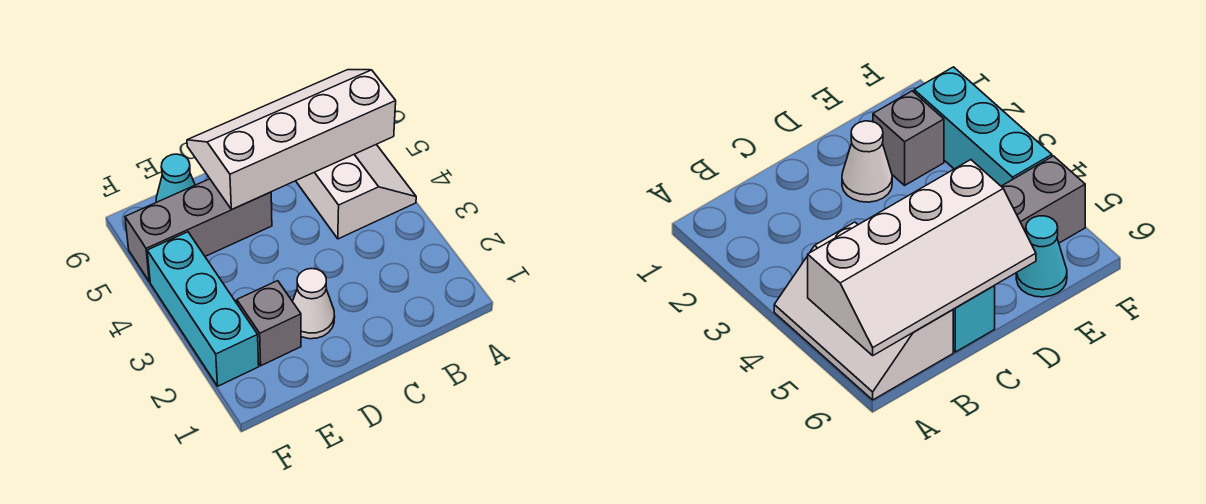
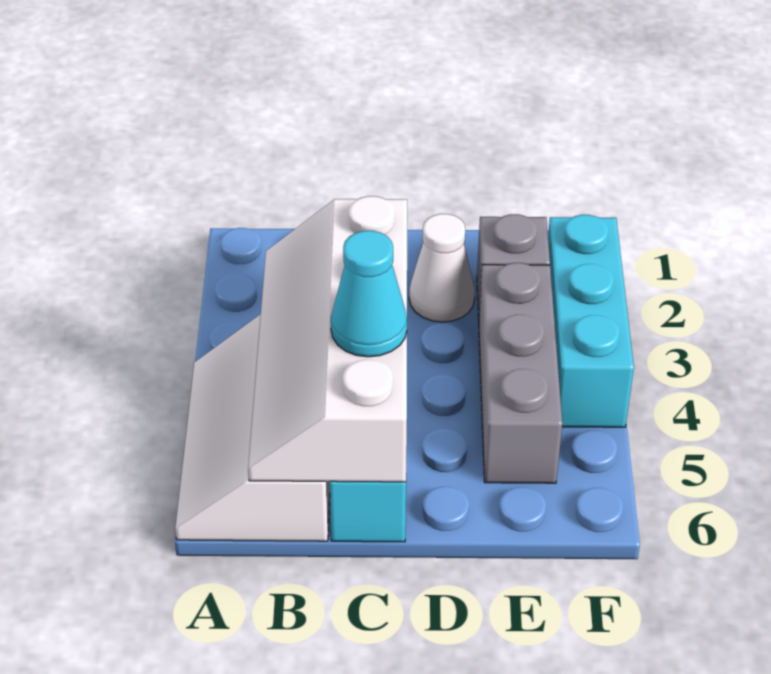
white 2x4 slope [187,70,396,210] -> white 2x4 slope turned to [248,196,407,482]
grey 1x3 brick [125,179,272,282] -> grey 1x3 brick turned to [479,263,562,483]
cyan 1x1 cone [156,154,195,202] -> cyan 1x1 cone moved to [331,231,407,357]

